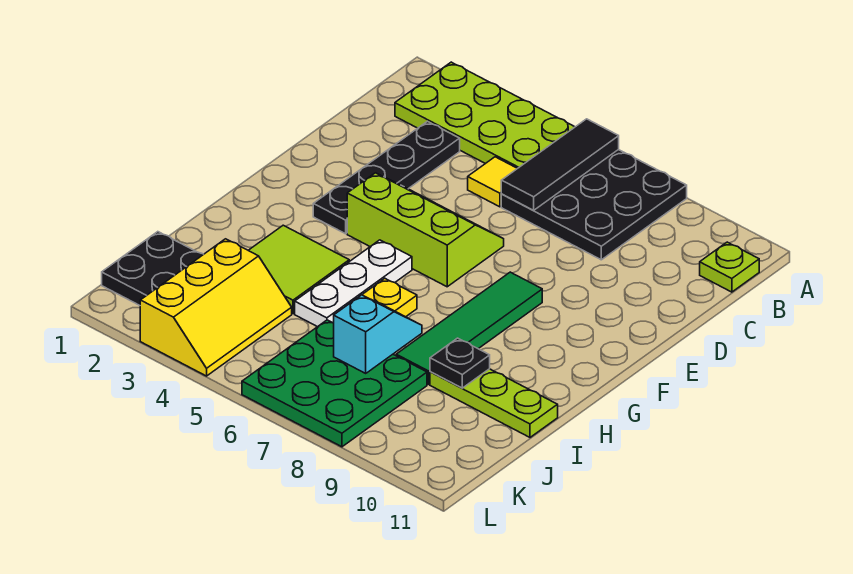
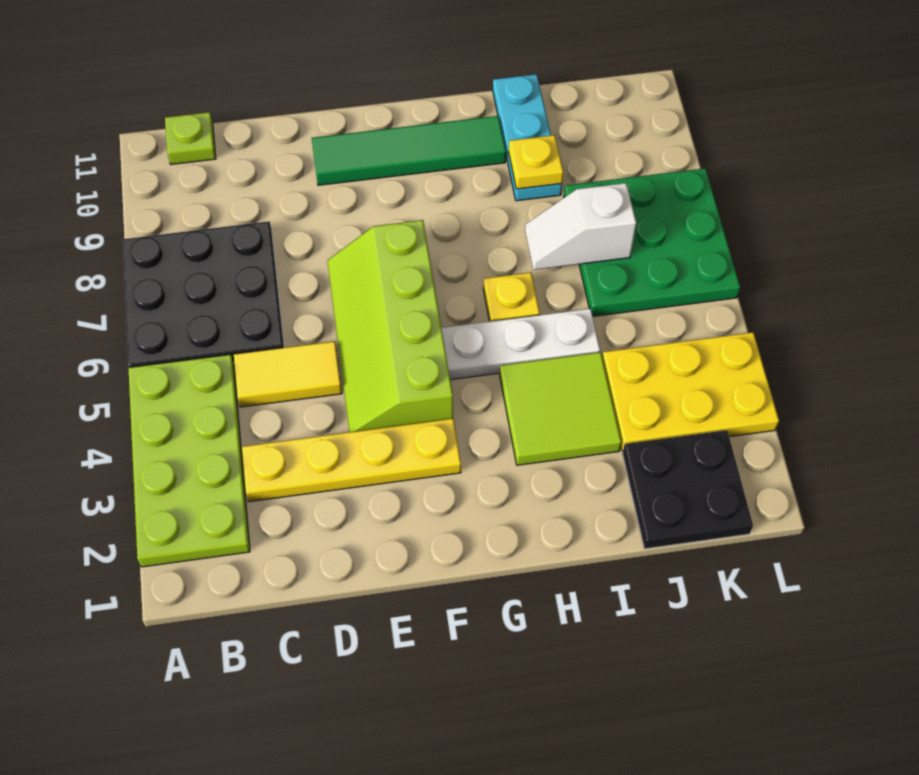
black 1x3 tile [501,119,619,210] -> none
black 1x4 plate [313,121,460,234] -> yellow 1x4 plate [242,419,461,502]
yellow 1x1 tile [468,157,517,207] -> yellow 1x2 tile [234,341,342,407]
lime 2x3 slope [347,173,504,287] -> lime 2x4 slope [327,220,453,432]
green 1x4 tile [396,272,542,384] -> green 1x4 tile moved to [312,116,506,185]
cyan 1x2 slope [334,295,422,373] -> white 1x2 slope [525,183,636,270]
lime 1x3 plate [430,369,558,437] -> cyan 1x3 plate [493,74,562,201]
black 1x1 plate [430,338,490,388] -> yellow 1x1 plate [509,135,563,189]
yellow 2x3 slope [140,239,292,376] -> yellow 2x3 plate [602,332,779,451]

